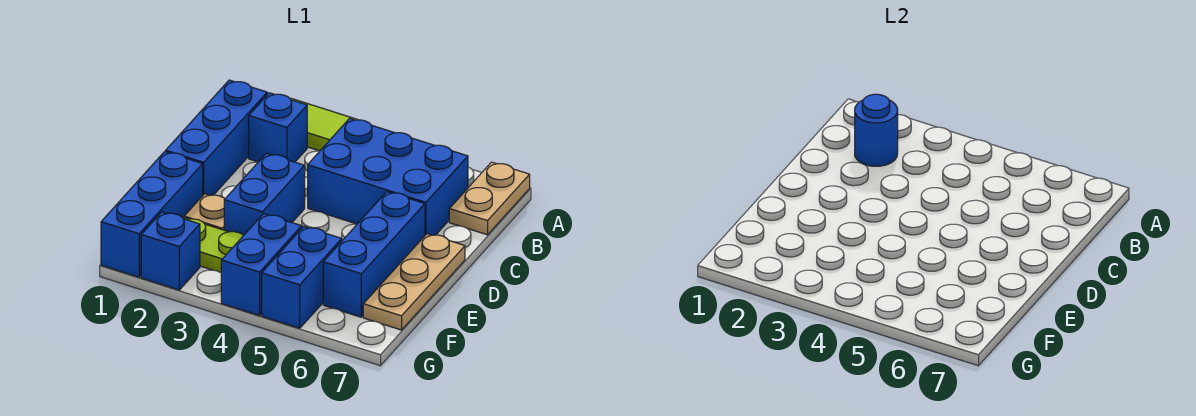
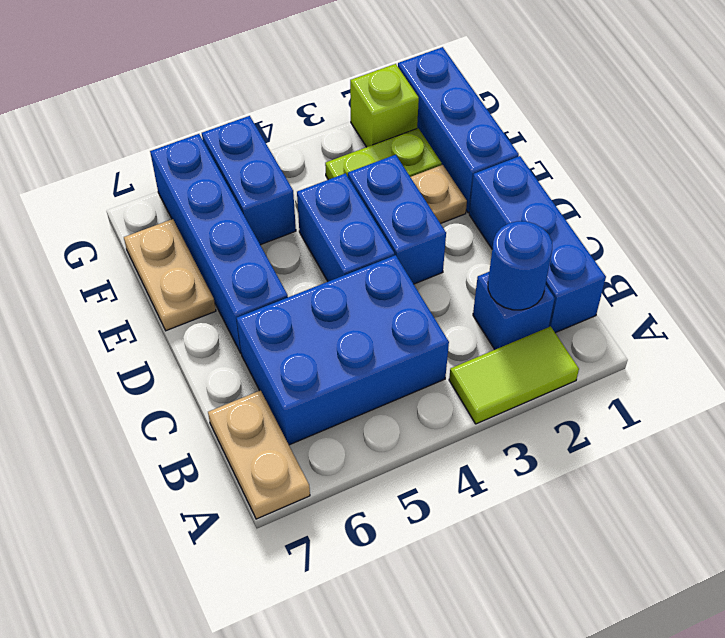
blue 1x3 brick [323,192,425,317] -> blue 1x4 brick [150,134,288,353]
tan 1x3 plate [363,234,465,330] -> tan 1x2 plate [124,219,216,331]
blue 1x2 brick [221,214,302,316] -> blue 1x2 brick moved to [297,173,394,282]
blue 1x1 brick [141,212,200,290] -> lime 1x1 brick [350,64,419,147]

